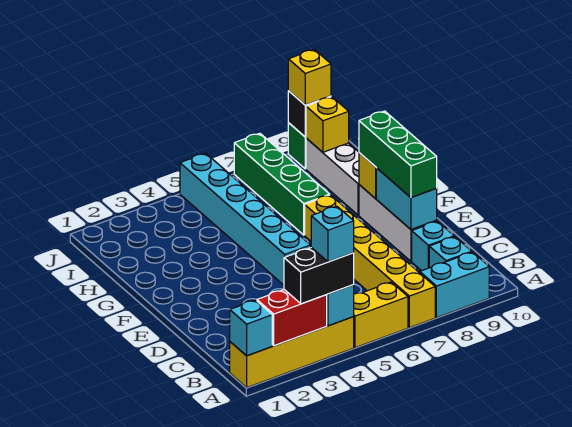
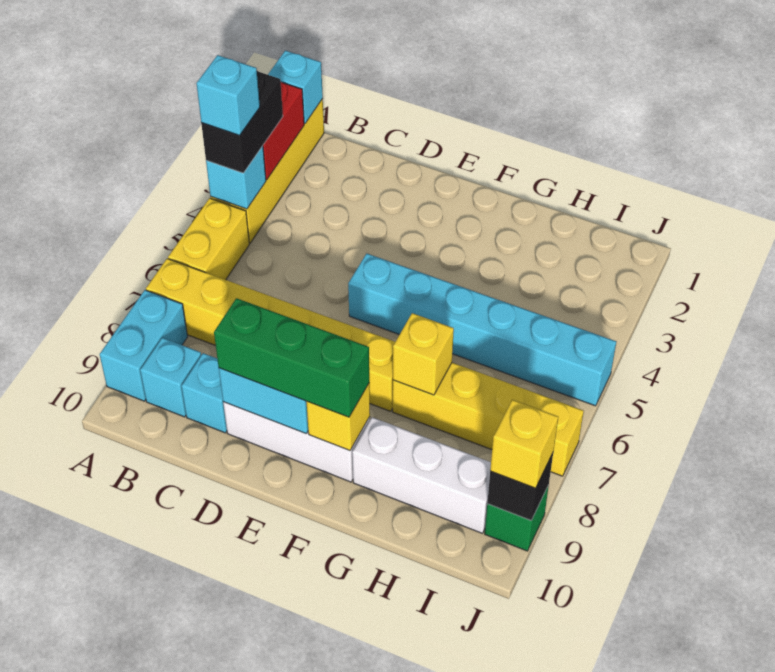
green 1x4 brick [234,133,330,235] -> yellow 1x4 brick [393,363,584,476]
yellow 1x1 brick [306,97,349,152] -> yellow 1x1 brick moved to [393,313,454,395]

